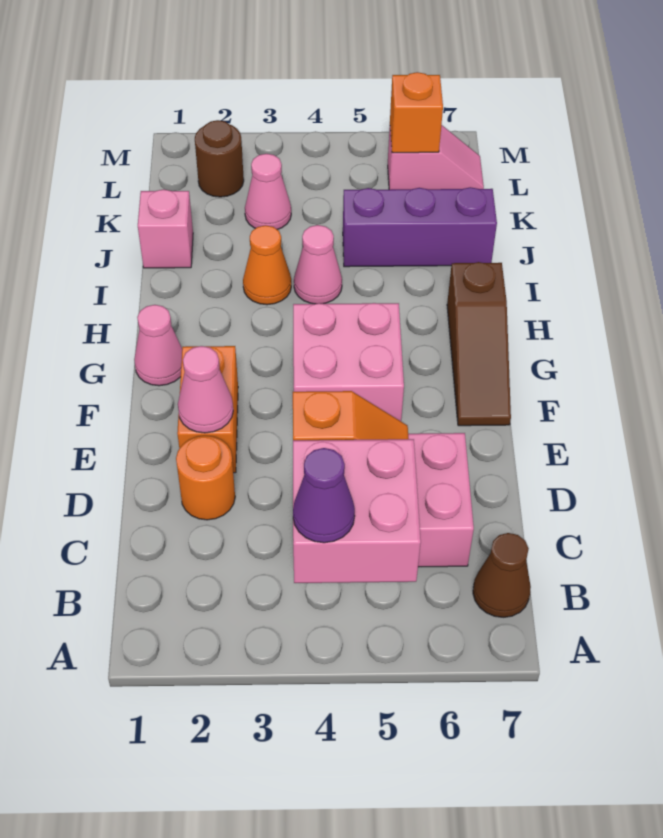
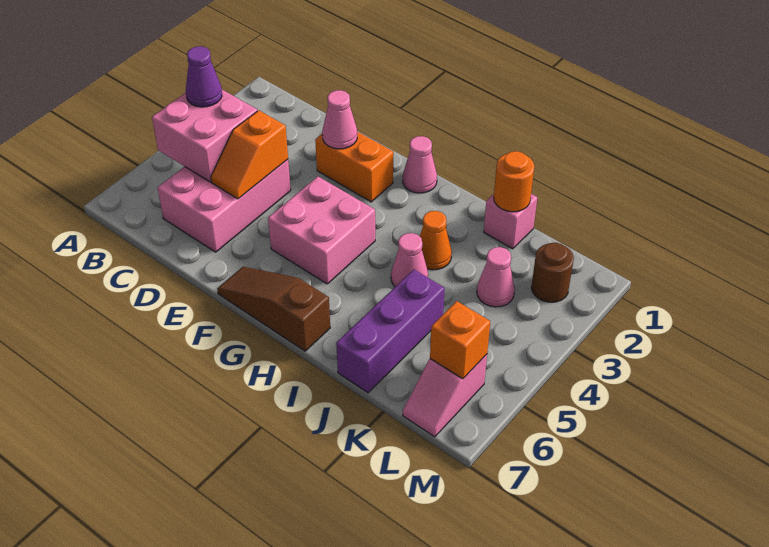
brown 1x1 cone [473,533,531,617] -> none
orange 1x1 round brick [176,436,235,520] -> orange 1x1 round brick moved to [494,151,534,212]

